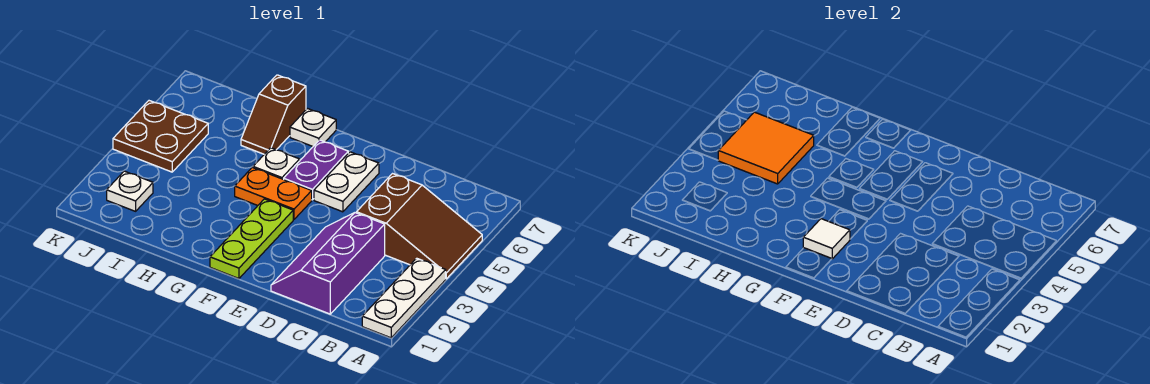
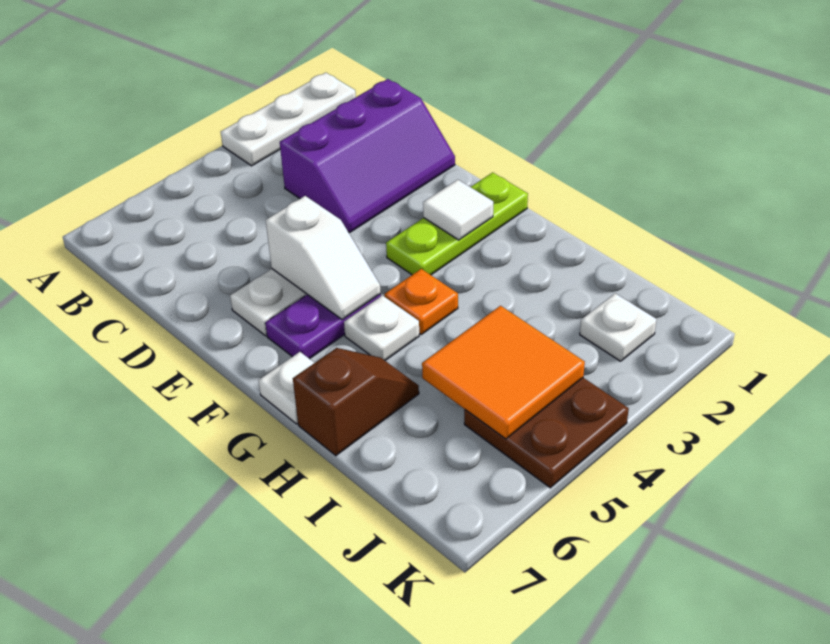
brown 2x3 slope [357,174,482,279] -> none
none -> white 1x2 slope [266,196,381,320]
orange 1x2 plate [235,167,312,219] -> orange 1x1 plate [384,269,458,334]

